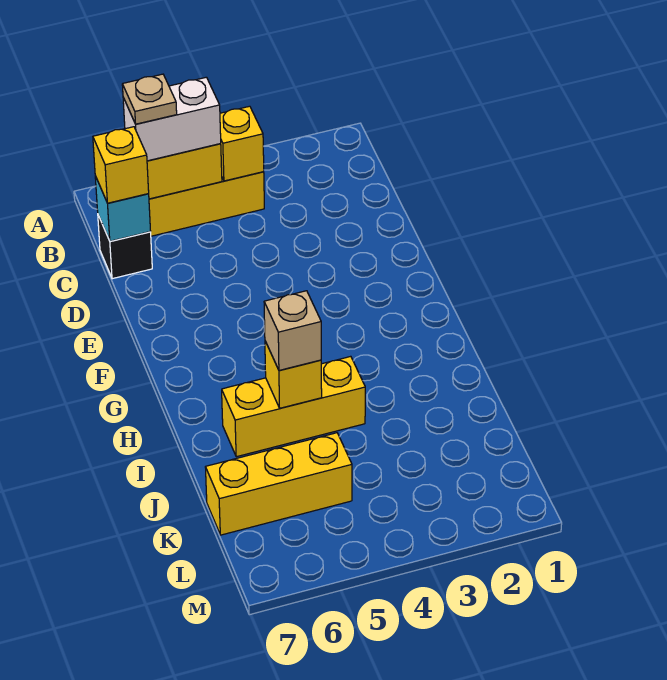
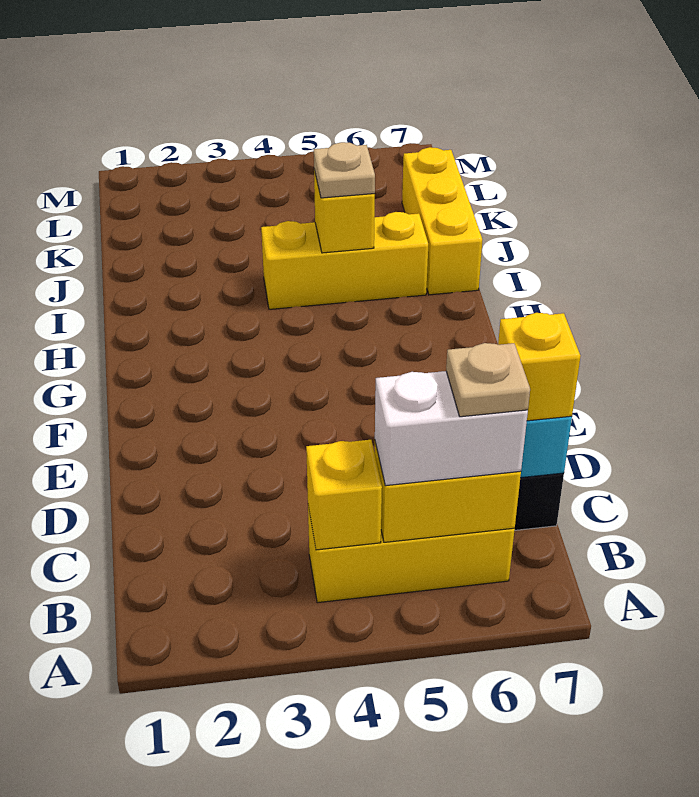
tan 1x1 brick [264,291,321,371] -> tan 1x1 plate [314,142,375,198]
yellow 1x3 brick [205,433,352,535] -> yellow 1x3 brick turned to [402,147,482,295]

